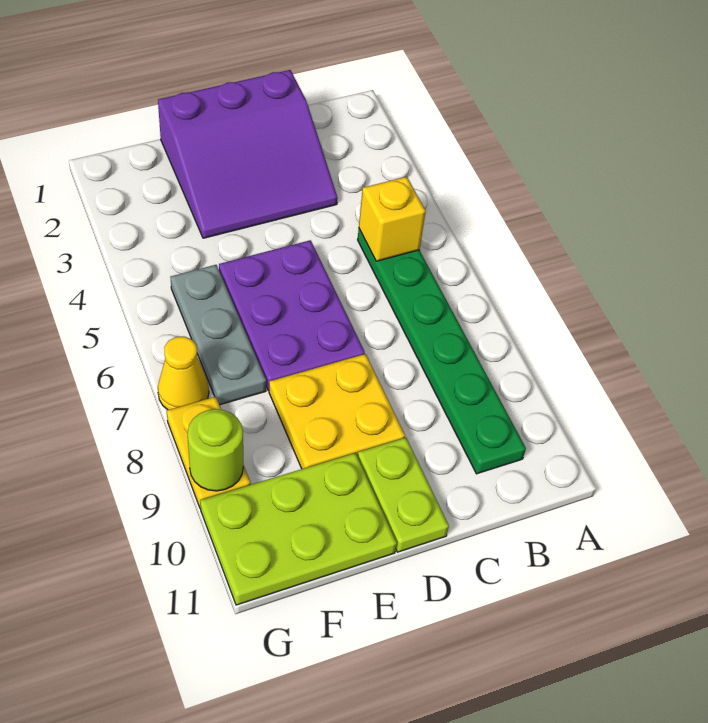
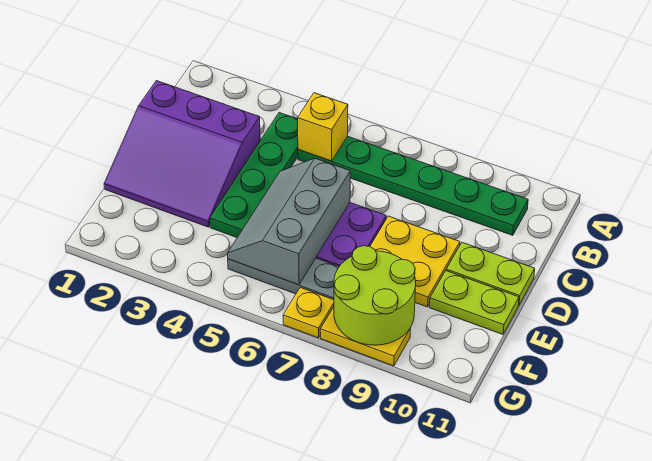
none -> green 1x4 plate [210,113,298,237]
purple 3x3 slope [158,70,338,238] -> purple 3x3 slope turned to [104,81,260,227]
none -> grey 2x3 slope [227,158,350,285]
lime 2x3 plate [200,453,397,605] -> lime 1x2 plate [430,271,519,334]
yellow 1x1 cone [158,336,209,410] -> yellow 1x1 plate [283,287,334,338]
lime 1x1 round brick [188,409,243,491] -> lime 2x2 round brick [334,246,416,345]

